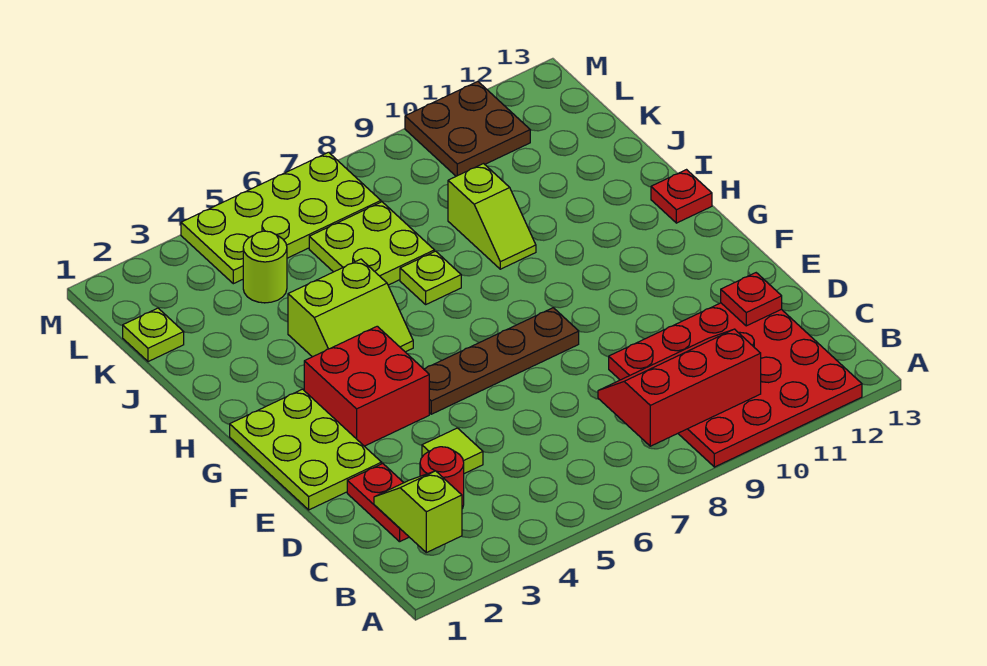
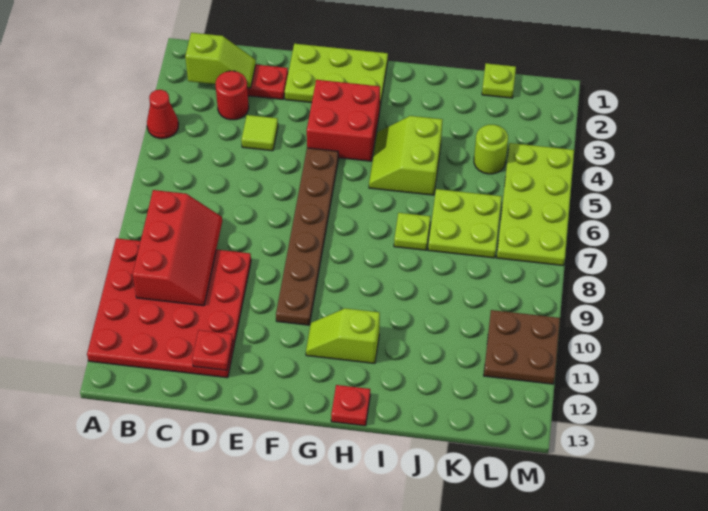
none -> red 1x1 cone [147,90,179,139]
brown 1x4 plate [424,308,579,414] -> brown 1x6 plate [276,148,338,325]
lime 1x2 slope [448,164,536,269] -> lime 1x2 slope moved to [306,308,380,363]

